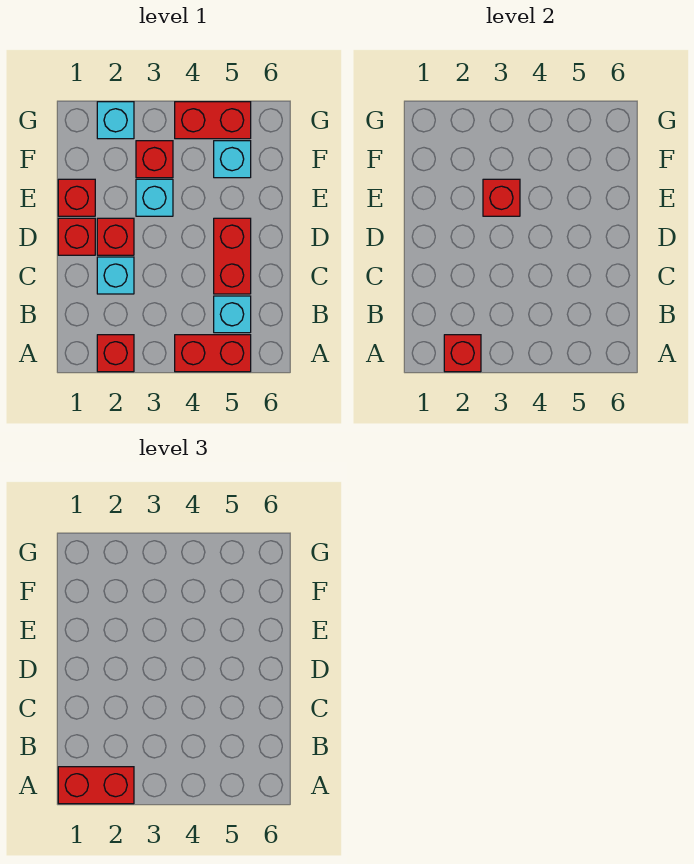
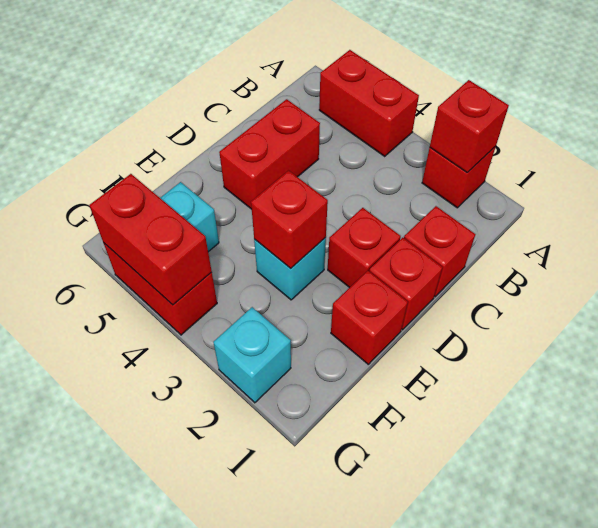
red 1x2 brick [58,767,134,804] -> red 1x2 brick moved to [90,174,212,305]
cyan 1x1 brick [214,296,251,333] -> none
cyan 1x1 brick [97,257,134,294] -> none
red 1x1 brick [136,141,173,178] -> red 1x1 brick moved to [404,206,475,297]

